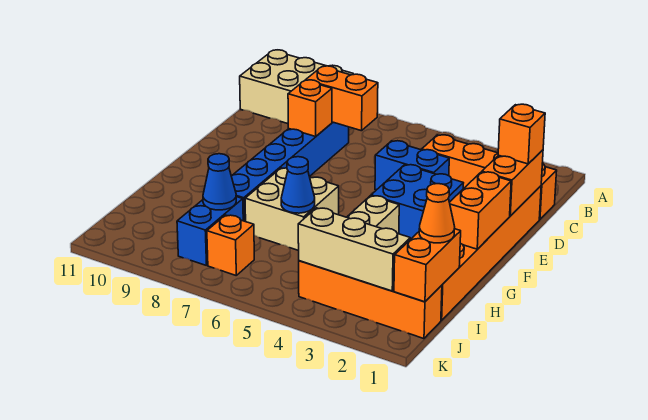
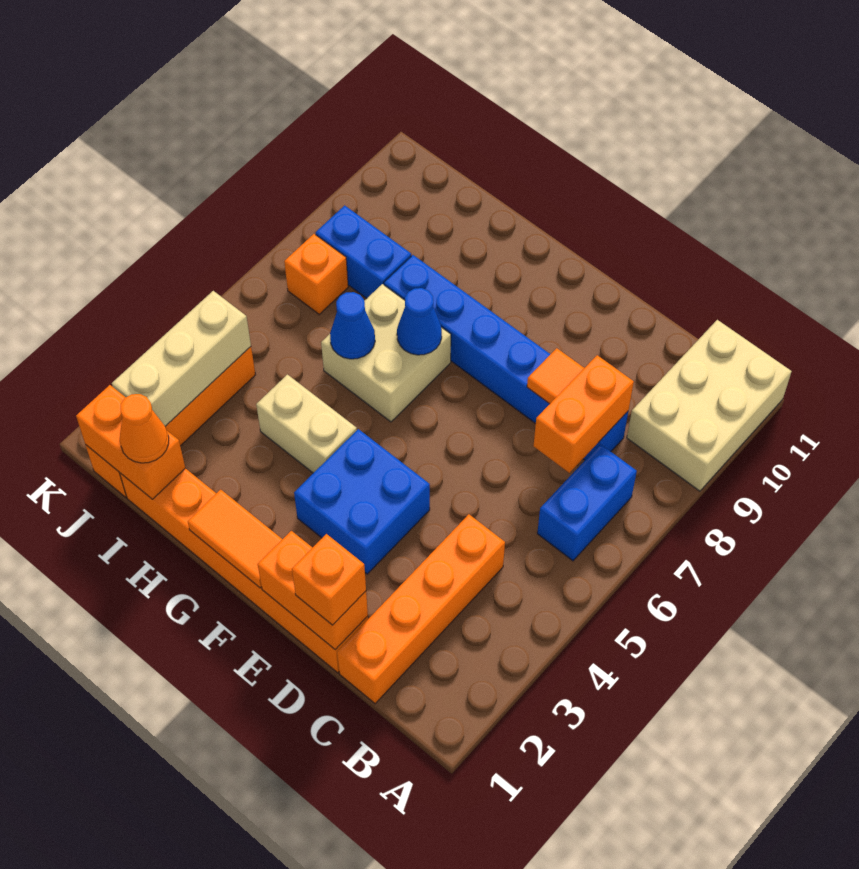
blue 1x2 brick [375,141,449,190] -> blue 1x2 brick moved to [537,444,637,561]
orange 1x1 brick [288,80,332,136] -> orange 1x1 tile [527,348,584,404]
orange 1x2 brick [449,172,511,249] -> orange 1x2 tile [188,490,282,588]
blue 1x1 cone [203,154,236,210] -> blue 1x1 cone moved to [397,288,442,355]

